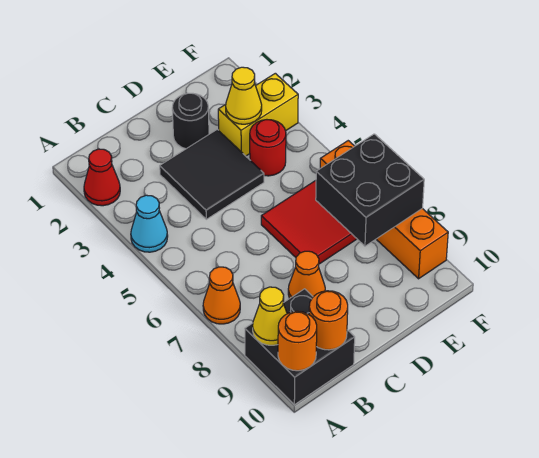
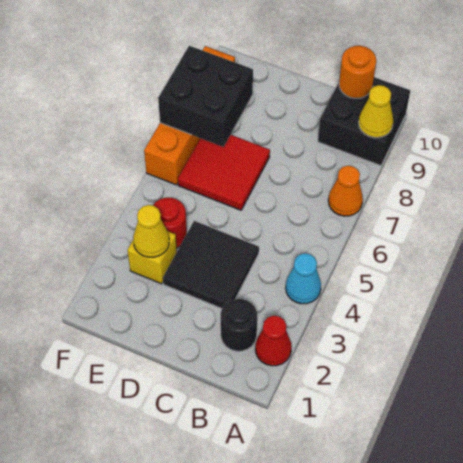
orange 1x1 round brick [278,311,317,371] -> none
orange 1x1 cone [288,251,325,299] -> none
black 1x1 round brick [172,93,209,149] -> black 1x1 round brick moved to [221,299,257,351]
yellow 1x2 brick [218,73,298,156] -> yellow 1x1 brick [128,232,177,284]

